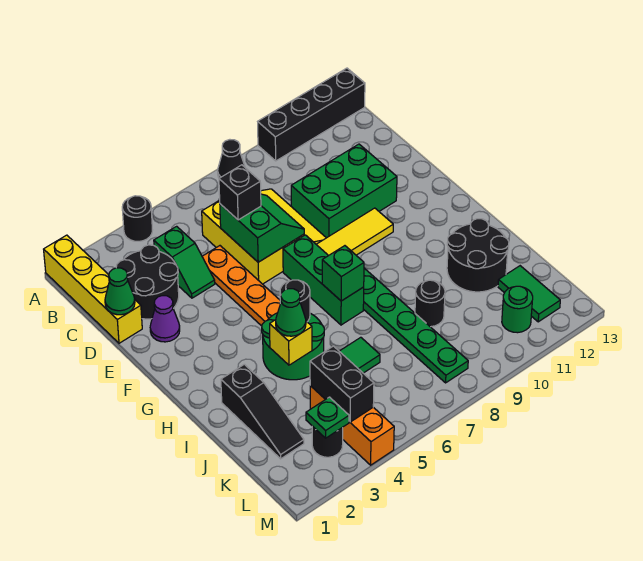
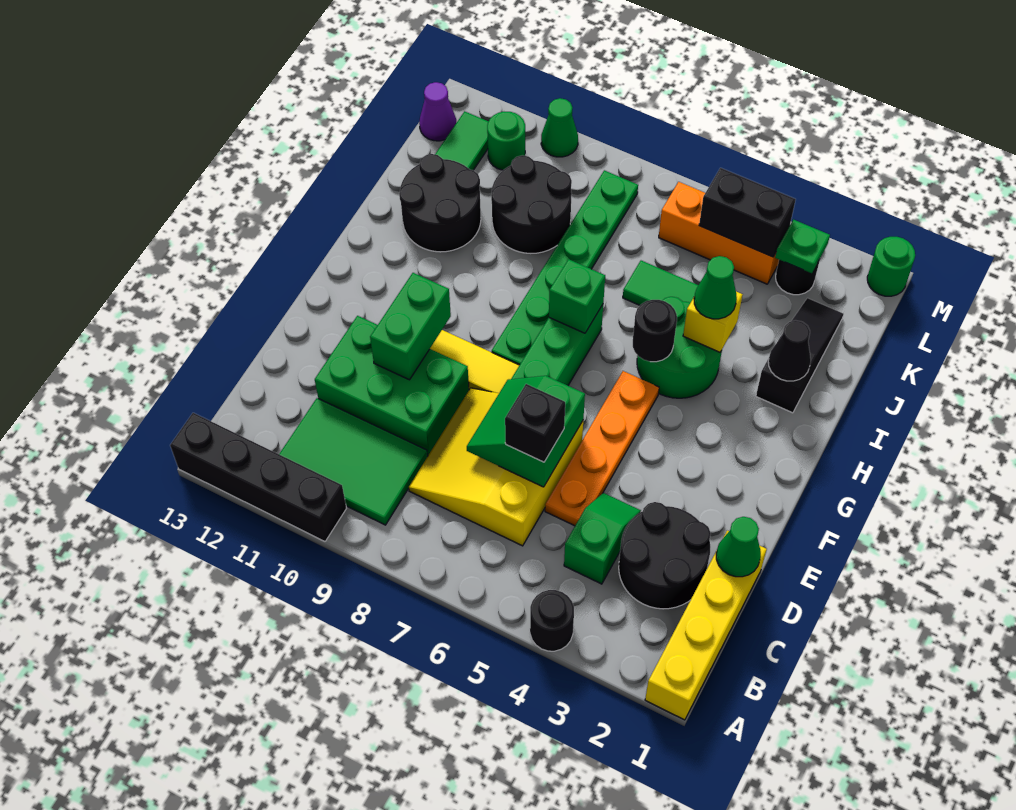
black 1x1 cone [218,140,245,178] -> black 1x1 cone moved to [768,320,811,381]
none -> green 2x3 tile [279,398,427,525]
purple 1x1 cone [150,296,180,342] -> purple 1x1 cone moved to [419,82,456,141]
none -> green 1x2 brick [370,273,451,380]
black 1x1 round brick [415,280,445,327] -> black 2x2 round brick [491,155,572,253]
orange 1x3 brick [310,386,394,465] -> orange 1x3 brick turned to [659,182,779,284]
black 1x2 brick [310,346,374,422] -> black 1x2 brick turned to [699,168,796,257]
none -> green 1x1 round brick [867,237,915,296]
none -> green 1x1 cone [541,98,578,157]

